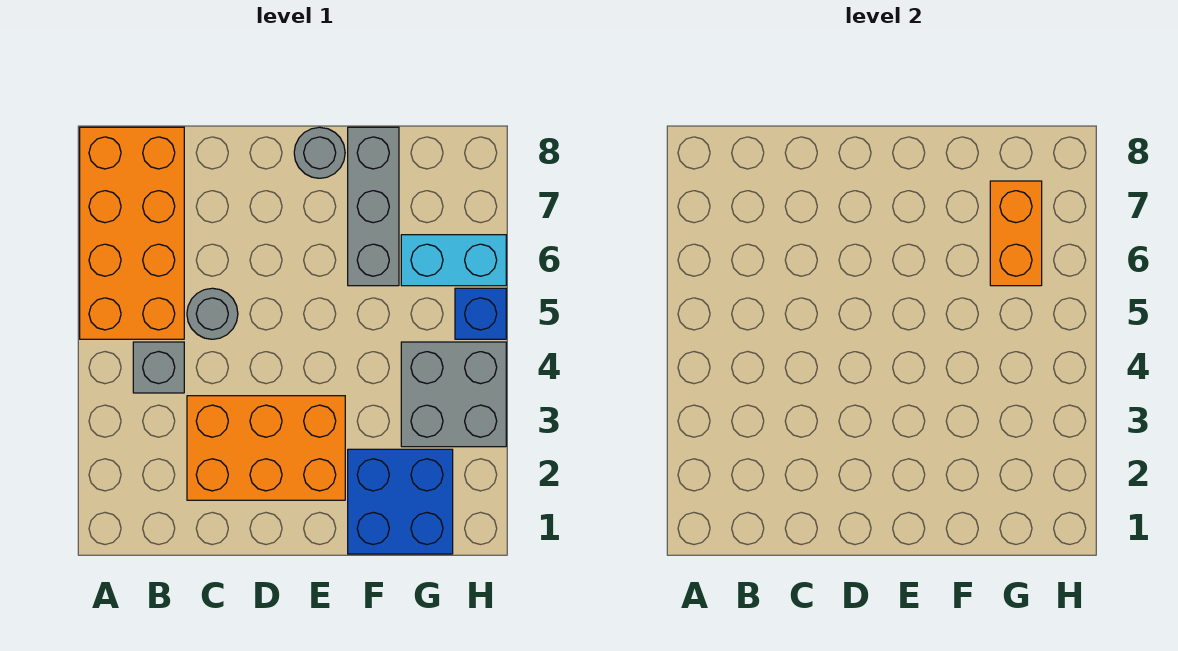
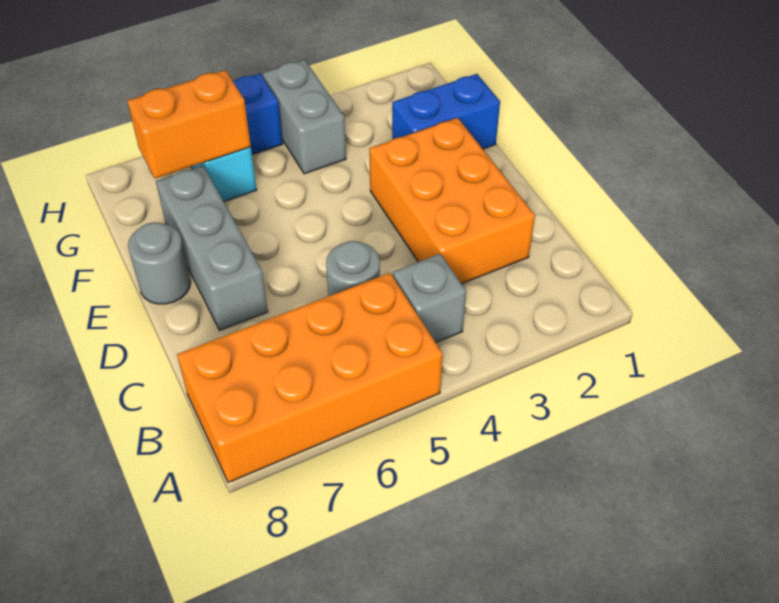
blue 2x2 brick [348,449,453,554] -> blue 1x2 brick [392,74,500,149]
grey 1x3 brick [348,127,399,286] -> grey 1x3 brick turned to [156,165,268,330]
grey 2x2 brick [401,342,506,447] -> grey 1x2 brick [263,60,346,174]

